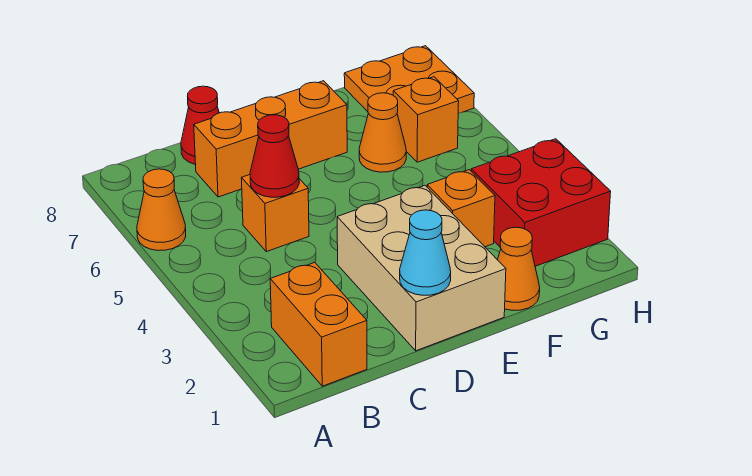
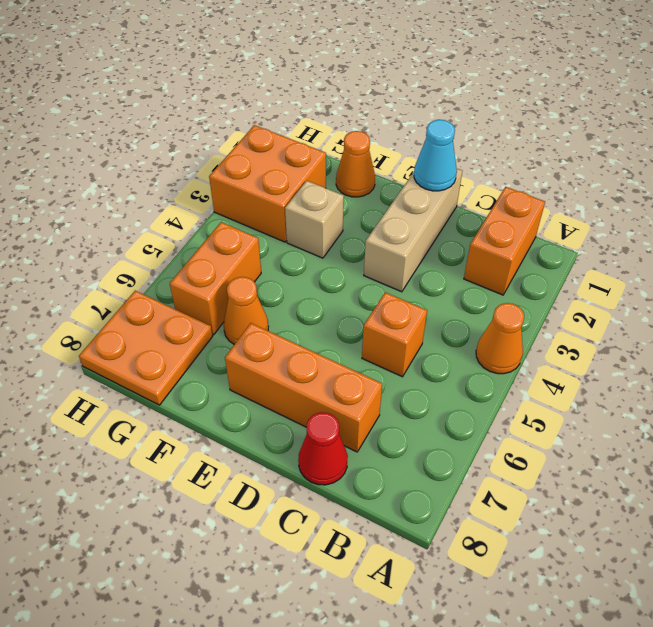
orange 1x1 cone [137,169,186,251] -> orange 1x1 cone moved to [476,303,524,374]
red 1x1 cone [250,115,299,197] -> none
tan 2x3 brick [337,185,506,351] -> tan 1x3 brick [364,169,462,292]
orange 1x1 brick [427,170,495,247] -> tan 1x1 brick [285,181,344,258]
red 2x2 brick [471,139,611,266] -> orange 2x2 brick [209,125,326,242]
orange 1x1 brick [393,77,459,162] -> orange 1x2 brick [170,222,261,335]

